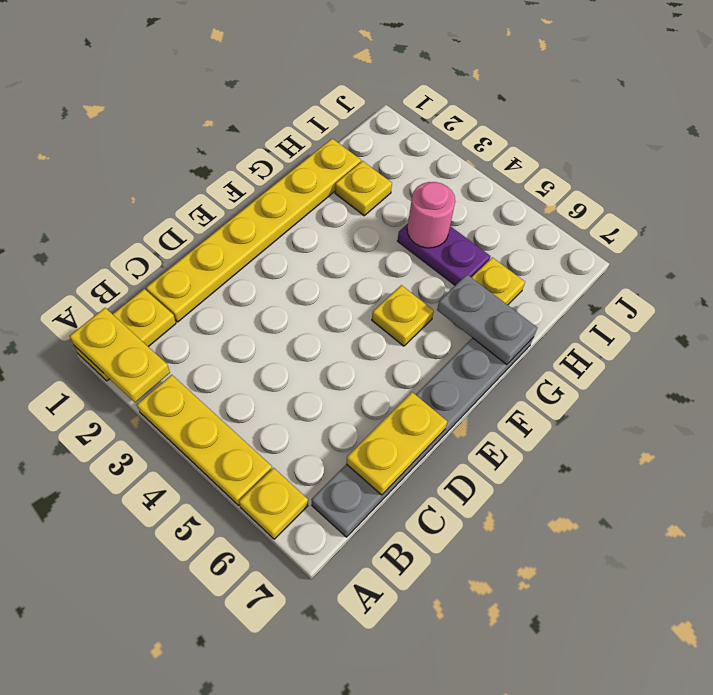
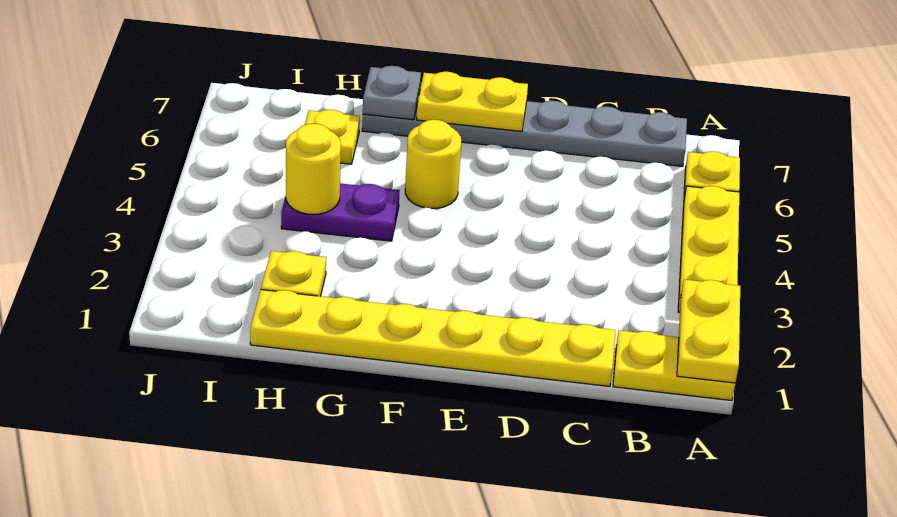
yellow 1x2 plate [346,392,447,495] -> yellow 1x2 plate moved to [417,72,528,132]
yellow 1x1 plate [372,285,434,346] -> yellow 1x1 round brick [405,120,461,208]
grey 1x2 plate [437,275,537,365] -> grey 1x1 plate [363,66,421,120]
purple 1x2 plate [398,224,490,285] -> purple 1x2 plate turned to [281,183,400,241]
pink 1x1 round brick [407,182,455,248] -> yellow 1x1 round brick [286,123,341,214]

